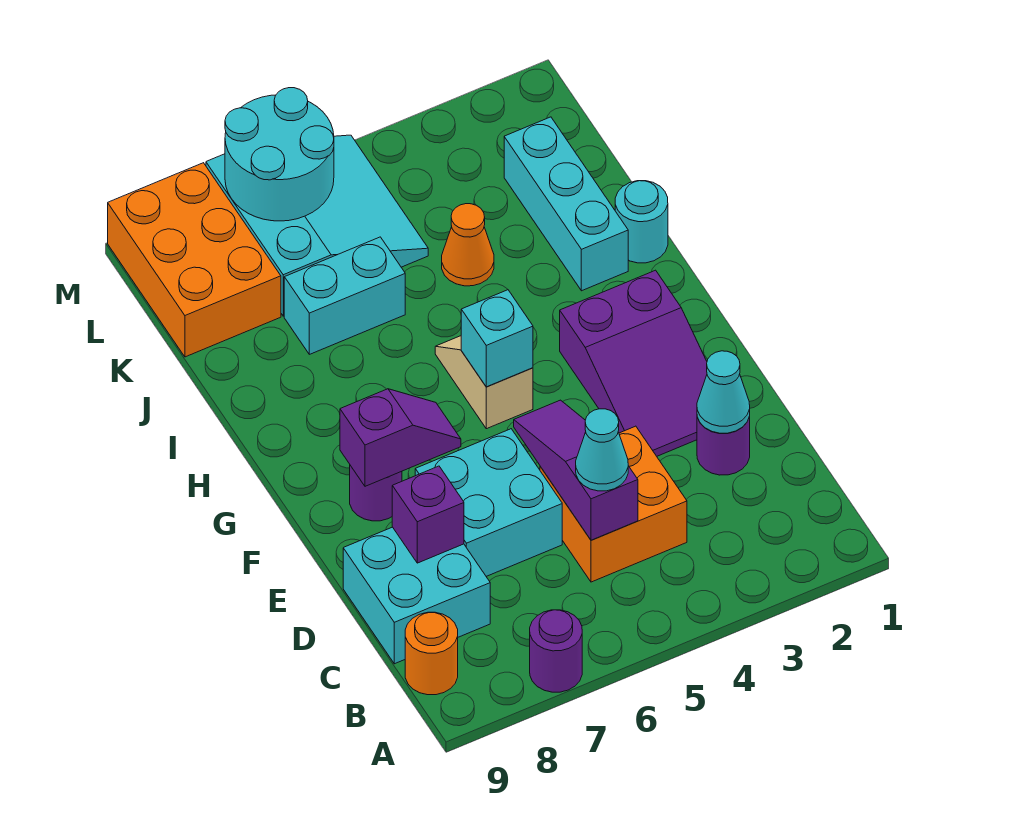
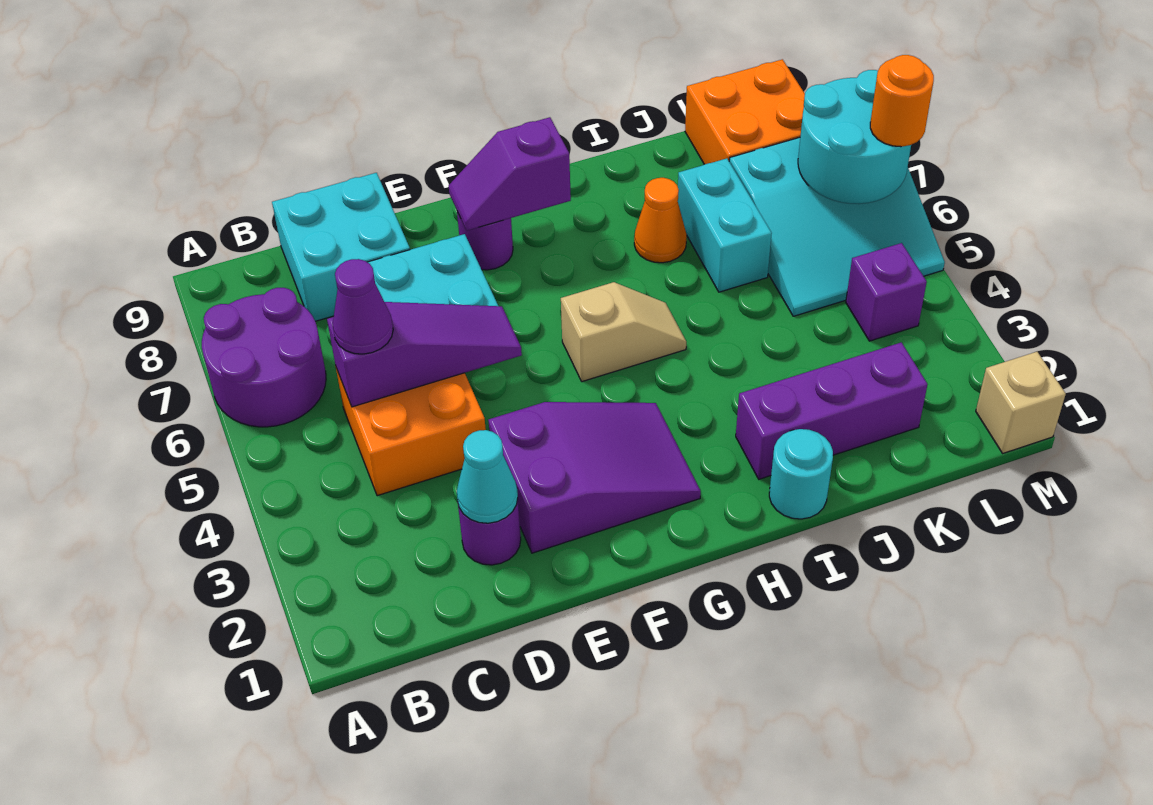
purple 1x1 round brick [530,610,582,692] -> purple 2x2 round brick [202,288,326,427]
orange 1x1 round brick [405,612,458,695] -> orange 1x1 round brick moved to [870,55,934,147]
cyan 1x1 cone [576,409,628,491] -> purple 1x1 cone [333,259,393,354]
purple 1x1 brick [392,466,464,563] -> purple 1x1 brick moved to [846,243,927,341]
purple 2x3 slope [560,270,707,456] -> purple 2x3 slope turned to [488,402,701,553]
purple 1x2 slope [340,389,461,486] -> purple 1x2 slope turned to [449,117,571,231]
cyan 1x1 brick [461,290,533,387] -> none
cyan 1x3 brick [504,117,628,291] -> purple 1x3 brick [736,342,928,479]
orange 1x1 cone [442,204,494,286] -> orange 1x1 cone moved to [634,178,687,263]
orange 2x3 brick [108,163,281,357] -> orange 2x2 brick [685,59,805,164]
none -> tan 1x1 brick [976,352,1066,453]

